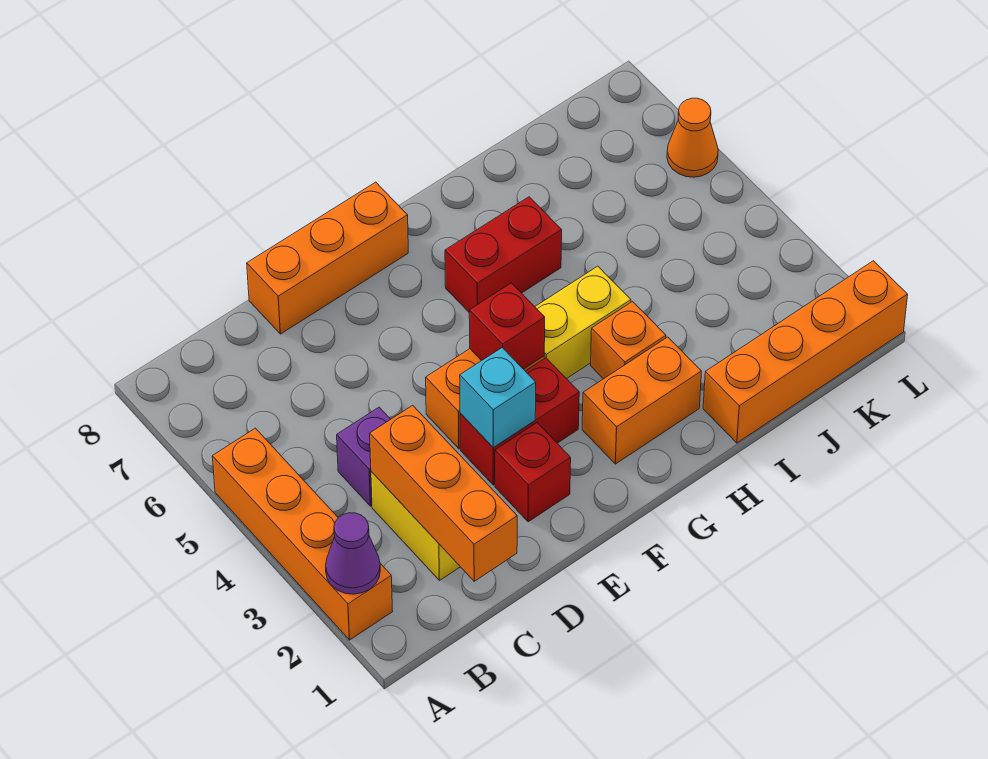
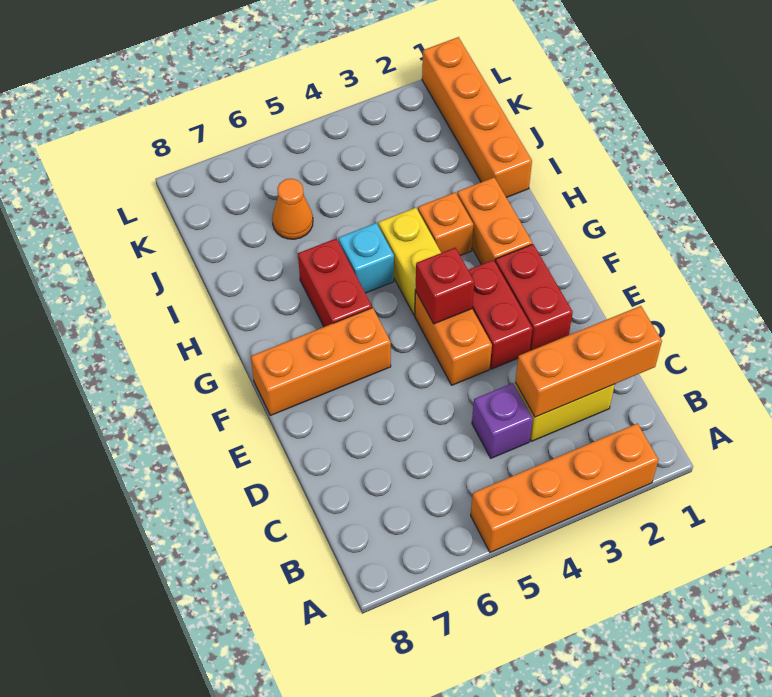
purple 1x1 cone [326,513,380,594] -> none
orange 1x3 brick [247,182,408,334] -> orange 1x3 brick turned to [251,308,391,415]
red 1x1 brick [495,423,571,522] -> red 1x2 brick [495,244,573,351]
cyan 1x1 brick [460,348,536,447] -> cyan 1x1 brick moved to [338,223,394,293]
orange 1x1 cone [667,98,718,177] -> orange 1x1 cone moved to [272,179,313,239]

